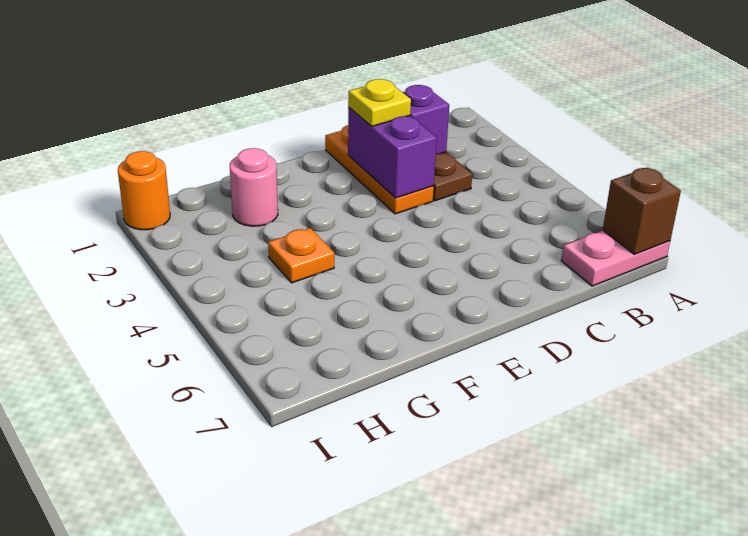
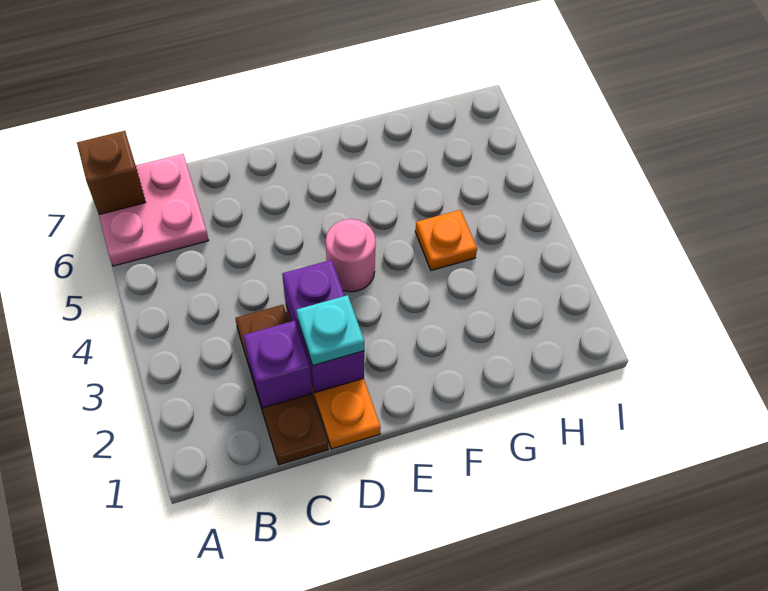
pink 1x2 plate [561,231,670,286] -> pink 2x2 plate [99,154,209,266]
yellow 1x1 plate [348,79,411,126] -> cyan 1x1 plate [297,295,364,365]
pink 1x1 round brick [230,148,278,226] -> pink 1x1 round brick moved to [326,219,376,292]
orange 1x1 round brick [118,151,170,230] -> none

